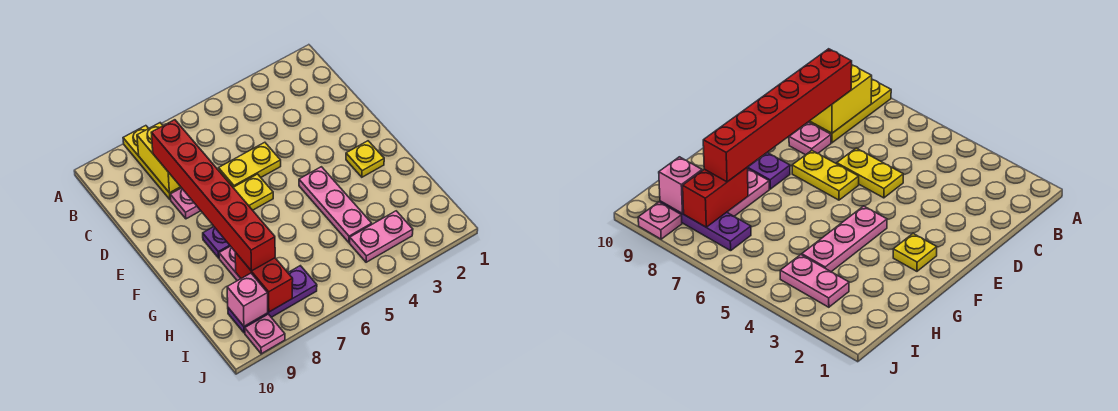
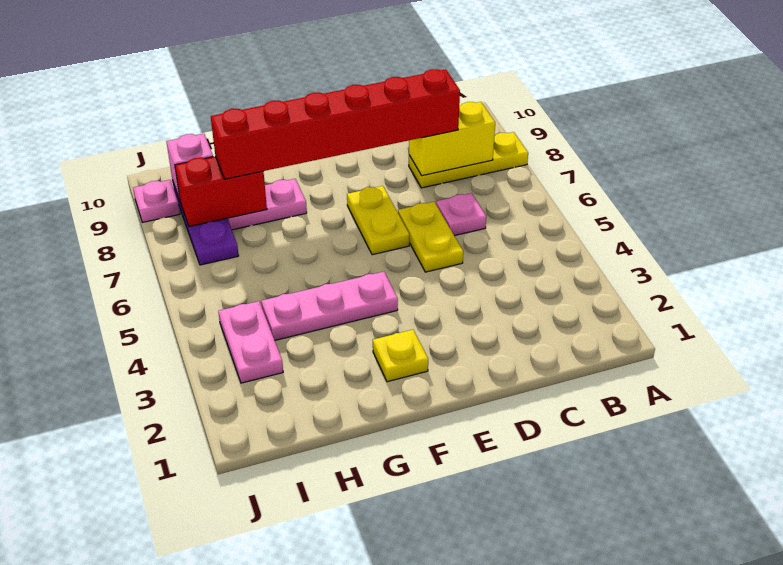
pink 1x1 plate [170,188,201,219] -> pink 1x1 plate moved to [436,193,486,236]
purple 1x1 plate [203,227,230,258] -> none

